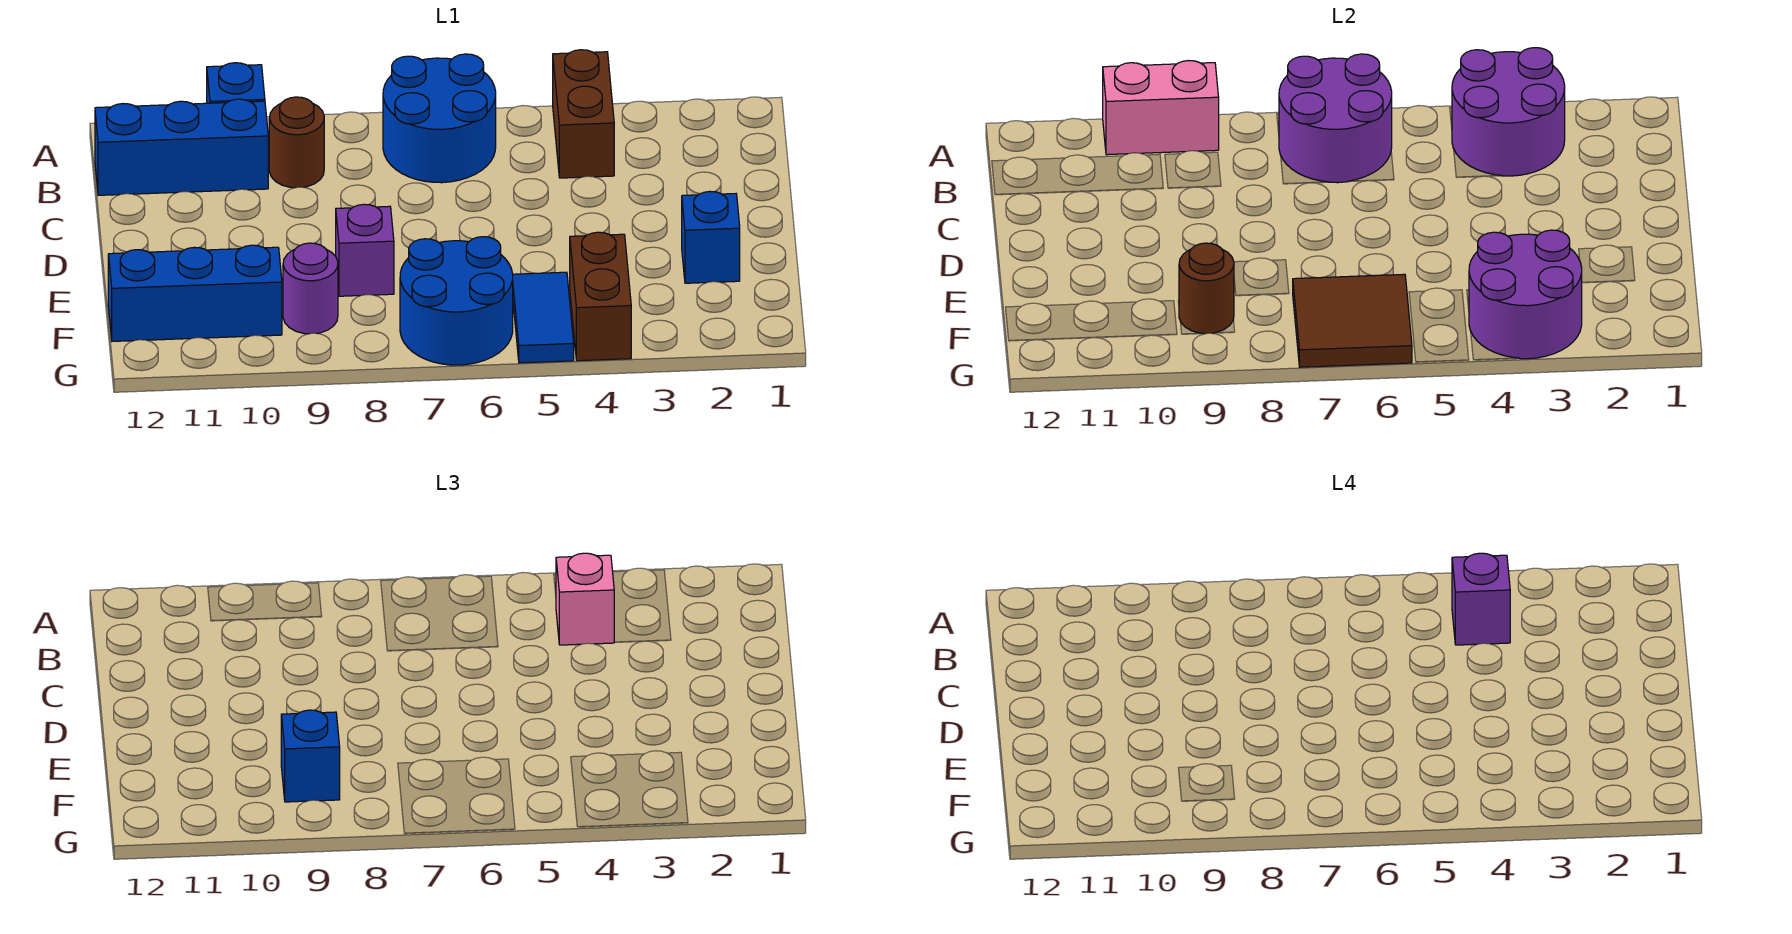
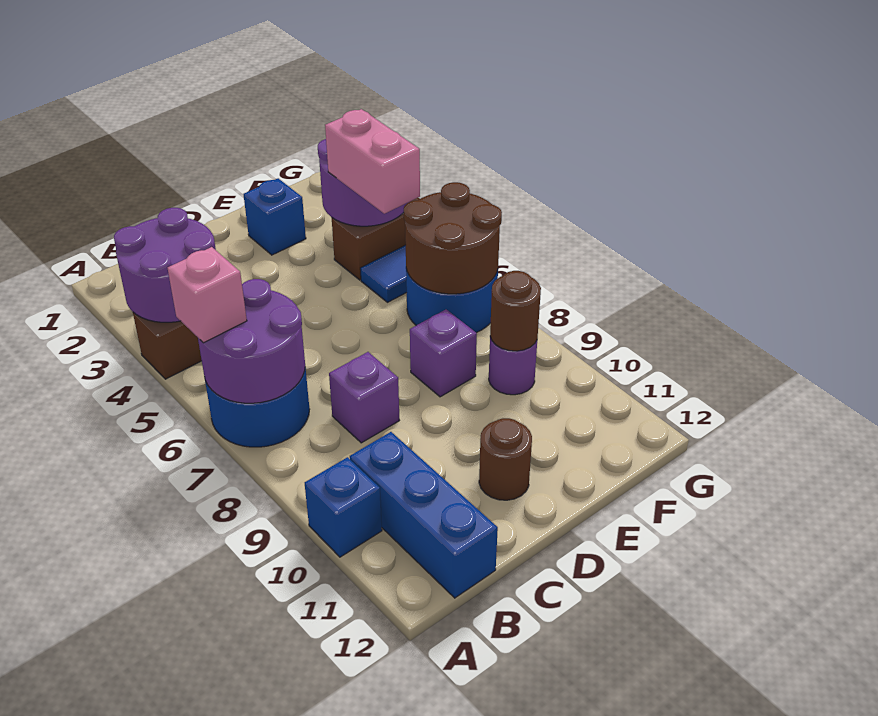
pink 1x2 brick [1103,61,1219,155] -> pink 1x2 brick moved to [325,109,420,214]
pink 1x1 brick [556,553,614,645] -> pink 1x1 brick moved to [168,247,247,343]
purple 1x1 brick [1452,553,1510,645] -> purple 1x1 brick moved to [329,352,399,443]
brown 1x1 round brick [269,97,324,188] -> brown 1x1 round brick moved to [479,418,532,500]
brown 2x2 tile [1293,274,1412,367] -> brown 2x2 round brick [404,182,502,294]
blue 1x1 brick [281,710,340,802] -> none
blue 1x3 brick [108,245,282,341] -> none

